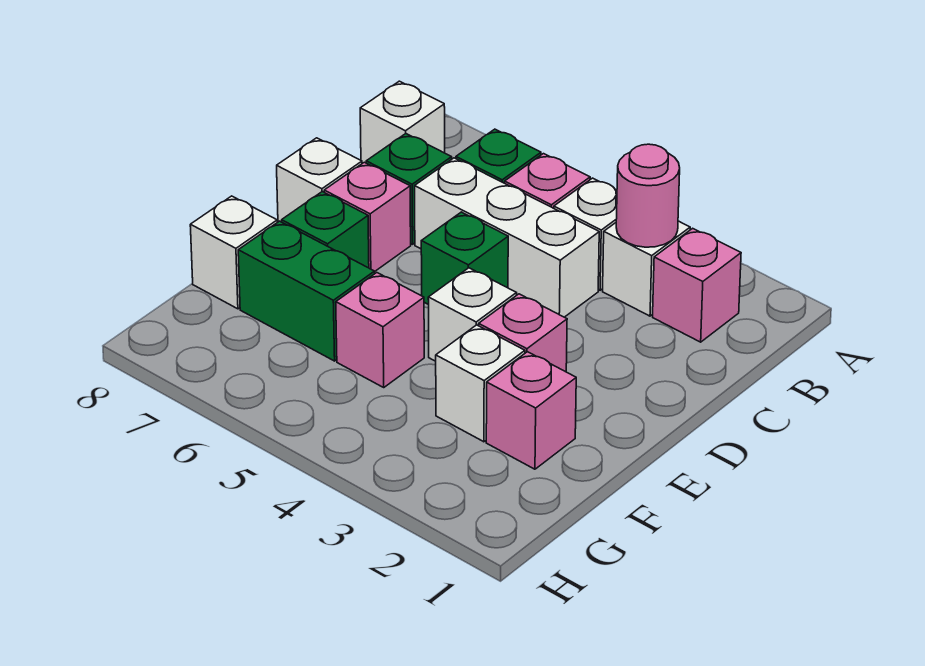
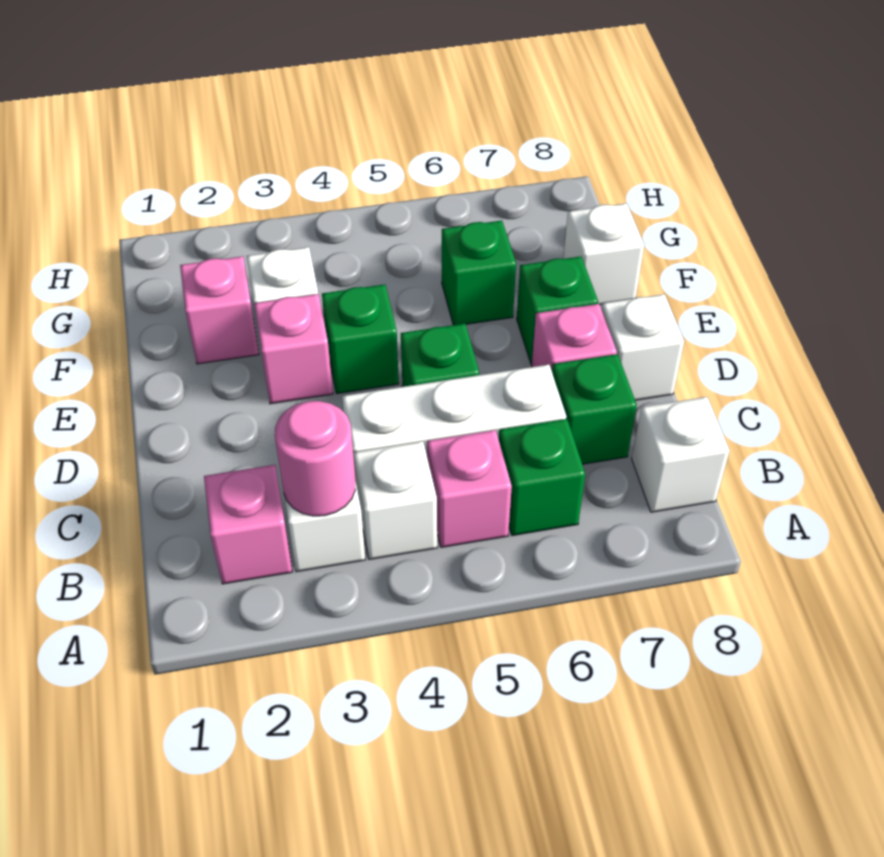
white 1x1 brick [428,268,517,361] -> green 1x1 brick [322,284,399,394]
pink 1x1 brick [336,273,424,387] -> none
green 1x2 brick [238,221,375,361] -> green 1x1 brick [442,221,516,325]

